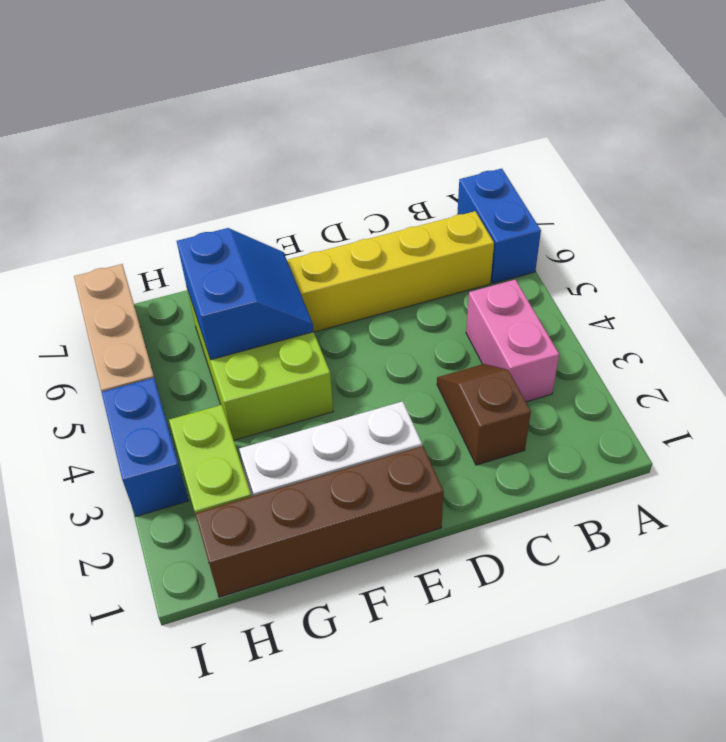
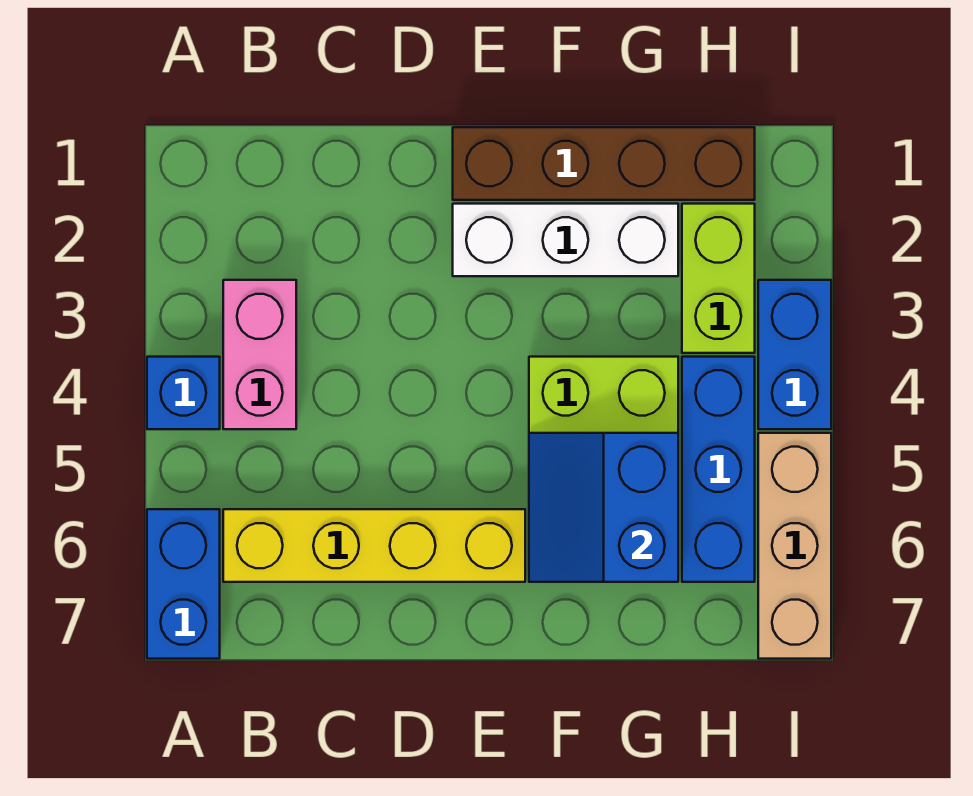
none -> blue 1x1 brick [147,357,220,429]
brown 1x2 slope [437,364,531,465] -> none
none -> blue 1x3 brick [682,357,755,582]

